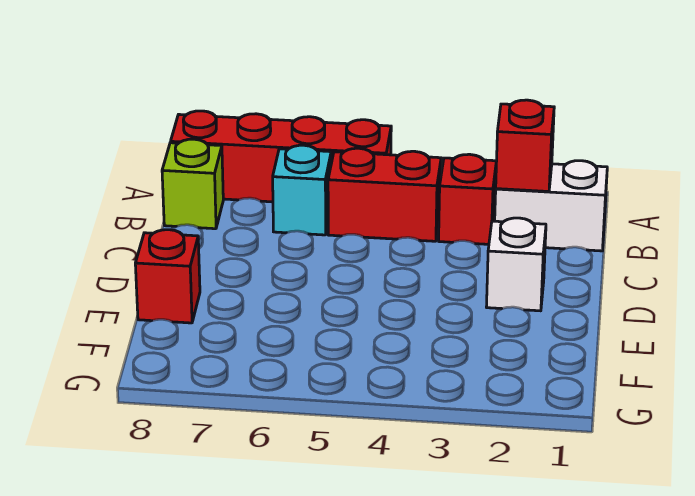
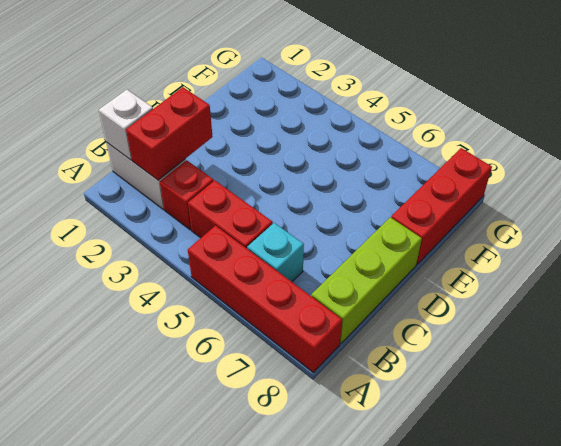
red 1x1 brick [496,100,554,192] -> red 1x2 brick [126,87,213,180]
lime 1x1 brick [162,139,223,229] -> lime 1x3 brick [311,217,422,344]
white 1x1 brick [487,218,546,311] -> white 1x1 brick moved to [99,90,153,160]
red 1x1 brick [135,230,200,323] -> red 1x3 brick [391,148,492,264]

